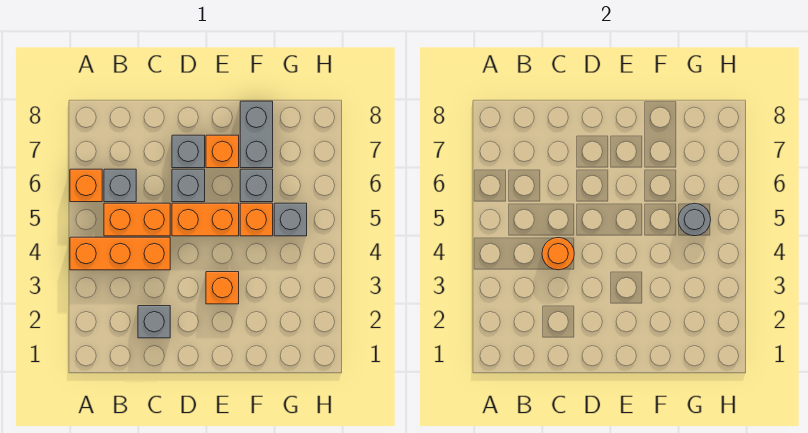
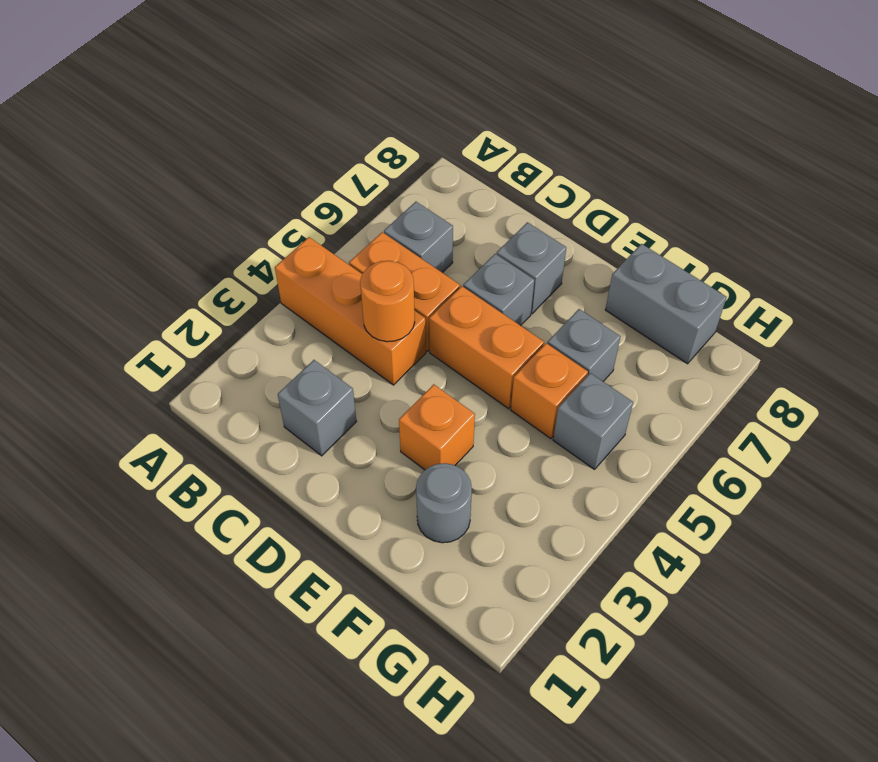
orange 1x1 brick [70,169,102,202] -> none
orange 1x1 brick [206,135,239,168] -> none
grey 1x2 brick [240,101,273,168] -> grey 1x2 brick turned to [605,244,727,364]
grey 1x1 round brick [678,203,711,236] -> grey 1x1 round brick moved to [416,463,472,543]

